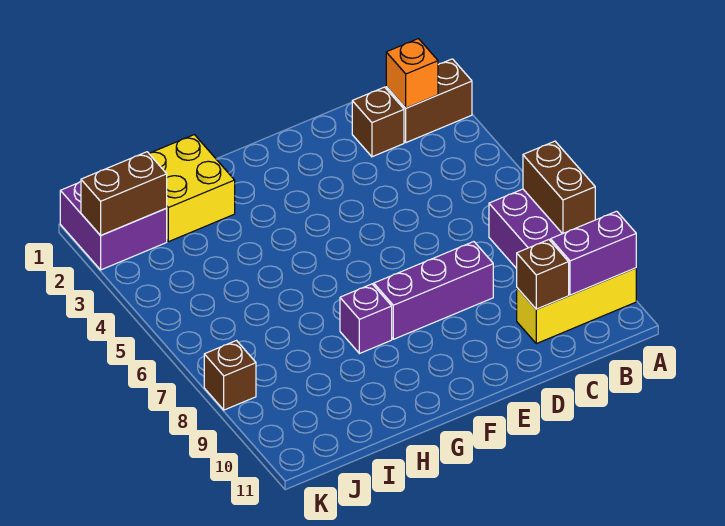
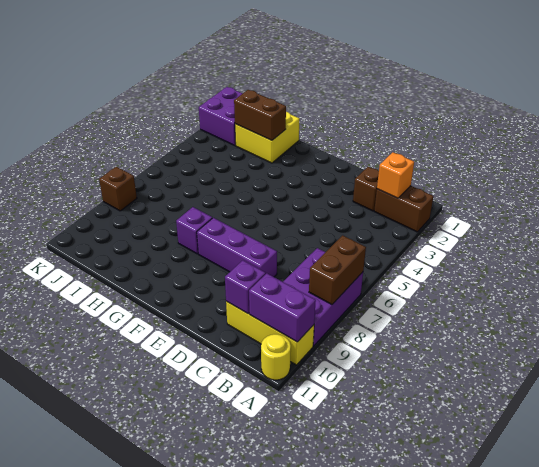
none -> yellow 1x1 round brick [261,334,291,380]
brown 1x1 brick [517,240,569,309] -> purple 1x1 brick [225,260,266,314]
brown 1x2 brick [81,152,167,236] -> brown 1x2 brick moved to [234,90,286,140]

